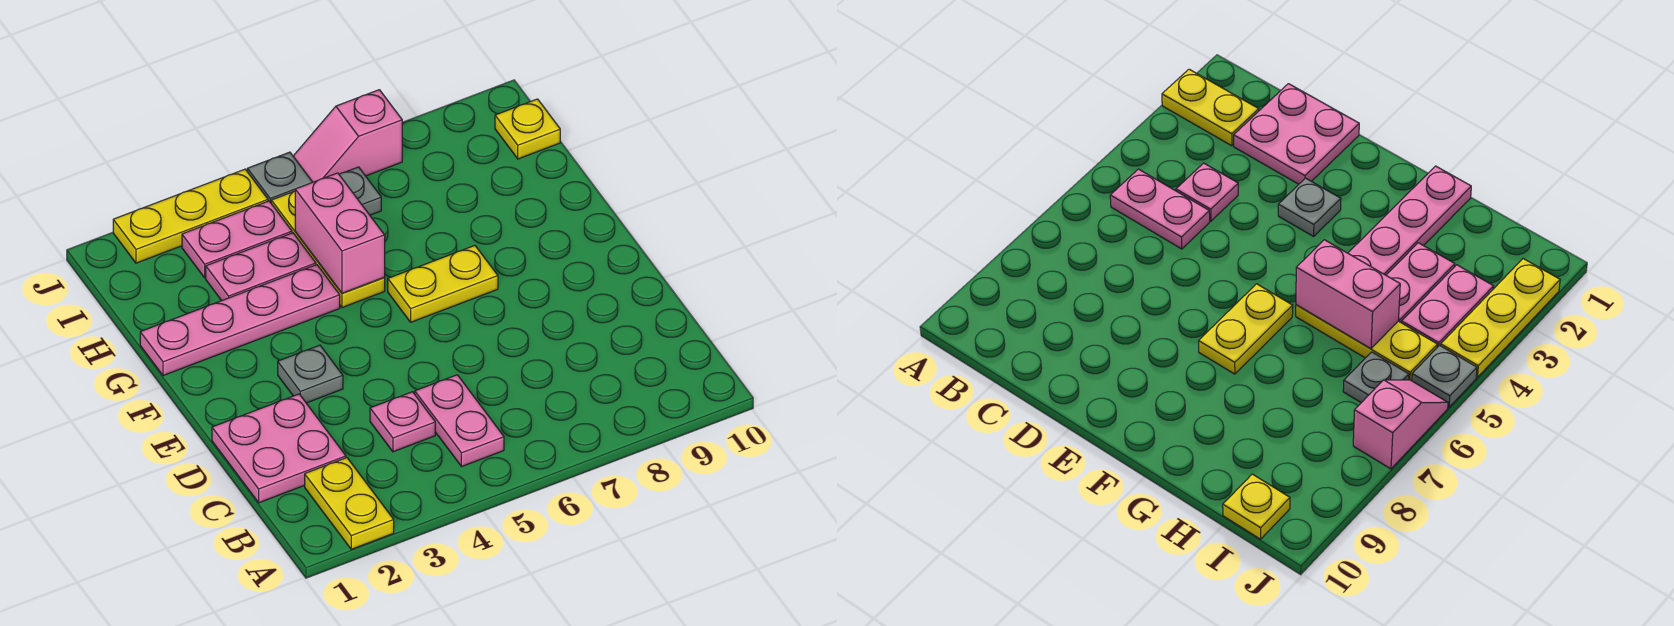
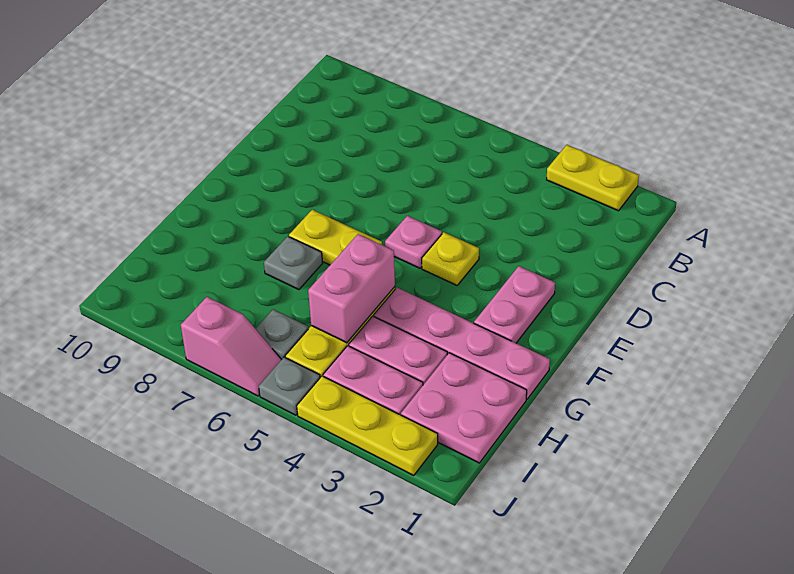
yellow 1x2 plate [305,458,394,549] -> yellow 1x2 plate turned to [546,145,639,211]
pink 1x2 plate [415,375,504,467] -> pink 1x2 plate moved to [474,266,555,343]
pink 2x2 plate [212,394,346,503] -> pink 2x2 plate moved to [401,353,527,463]
pink 1x1 plate [370,392,435,452] -> pink 1x1 plate moved to [385,216,442,268]
grey 1x1 plate [278,345,343,403] -> grey 1x1 plate moved to [264,236,323,290]
yellow 1x1 plate [495,99,560,159] -> yellow 1x1 plate moved to [422,232,479,285]

